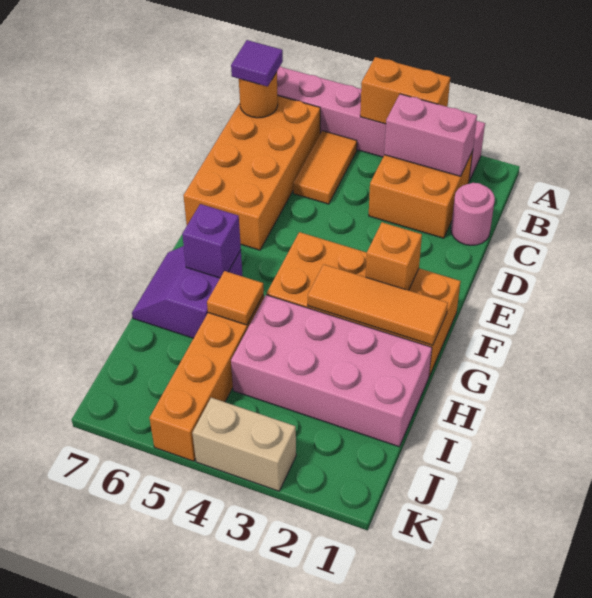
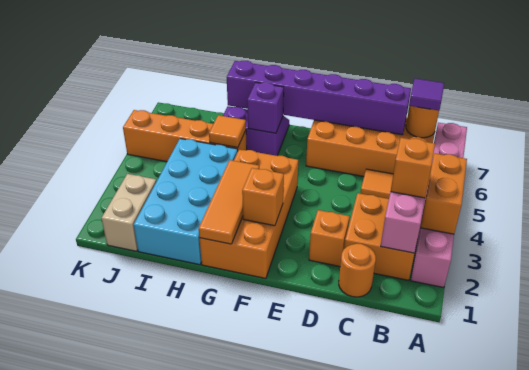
none -> orange 1x1 brick [391,138,435,198]
pink 1x1 round brick [451,183,495,245] -> orange 1x1 round brick [339,244,376,297]
none -> purple 1x6 brick [227,61,411,135]
none -> orange 1x1 brick [309,210,350,266]
pink 2x4 brick [231,295,432,447] -> cyan 2x4 brick [134,139,238,265]
tan 1x2 brick [192,398,296,491] -> tan 1x2 brick moved to [101,174,157,251]

